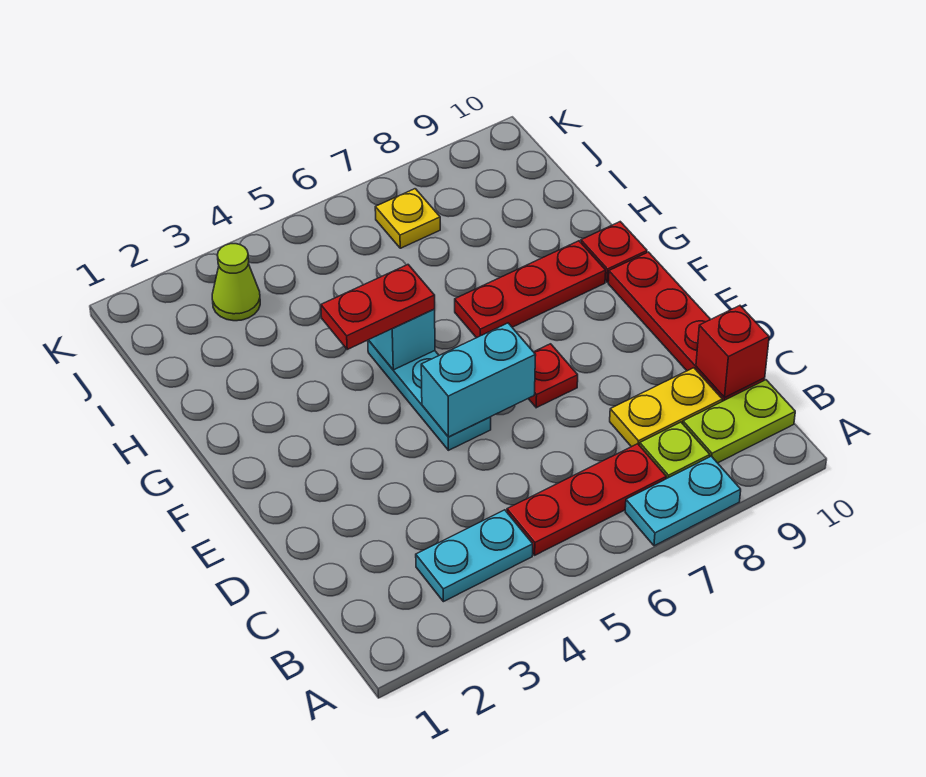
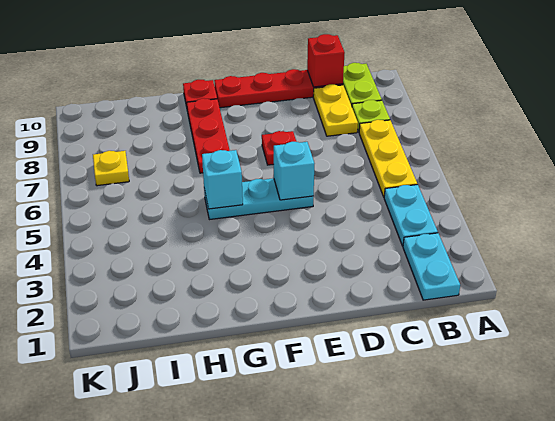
cyan 1x2 plate [625,456,741,546] -> cyan 1x2 plate moved to [403,233,460,300]
red 1x3 plate [507,444,666,555] -> yellow 1x3 plate [359,120,417,197]
cyan 1x2 brick [421,323,536,437] -> cyan 1x1 brick [274,142,314,200]
red 1x2 plate [321,265,435,349] -> none
lime 1x1 cone [212,244,260,321] -> none

